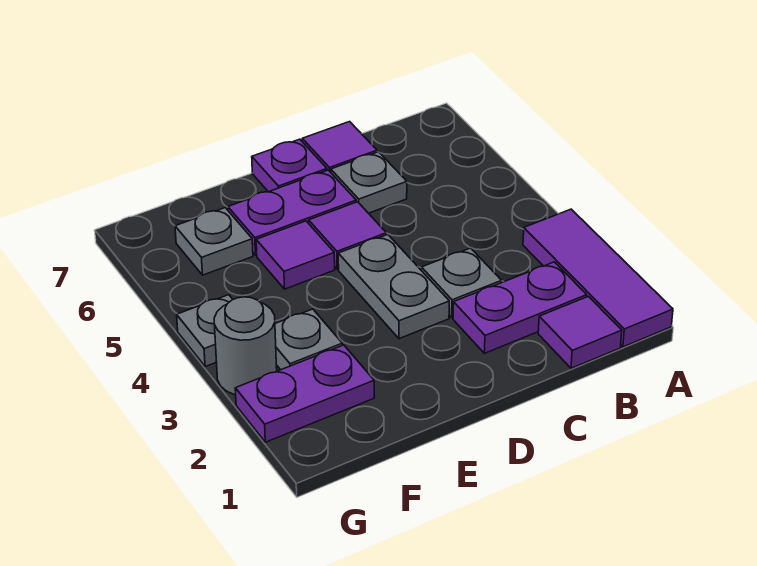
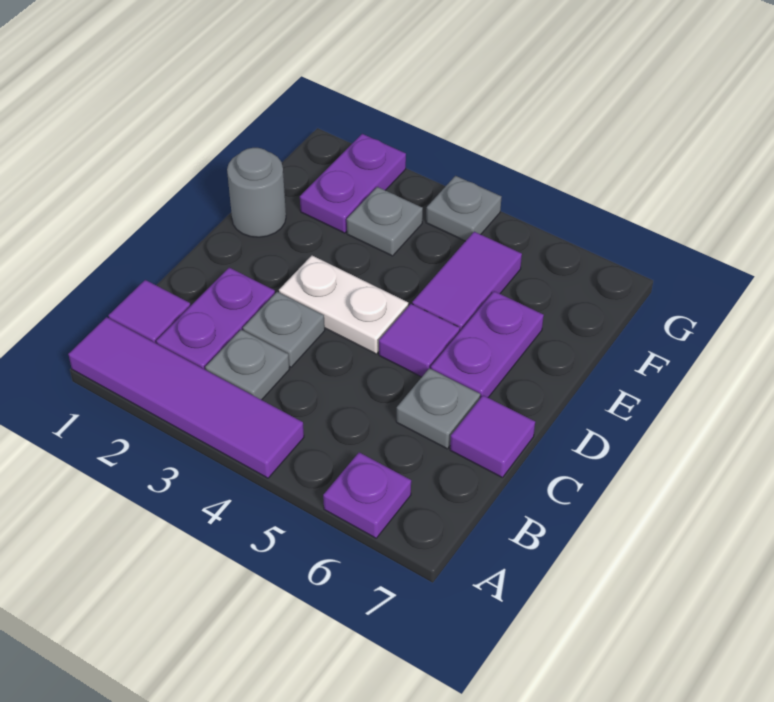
purple 1x3 tile [523,209,673,347] -> purple 1x4 tile [68,317,304,478]
grey 1x2 plate [338,234,449,339] -> white 1x2 plate [279,256,408,354]
purple 1x1 plate [252,139,327,192] -> purple 1x1 plate moved to [323,452,411,538]
purple 1x1 tile [256,221,335,289] -> purple 1x2 tile [412,232,522,331]
grey 1x1 plate [175,208,253,275] -> grey 1x1 plate moved to [205,330,289,400]
grey 1x1 round brick [214,297,277,395] -> grey 1x1 round brick moved to [227,148,286,237]

